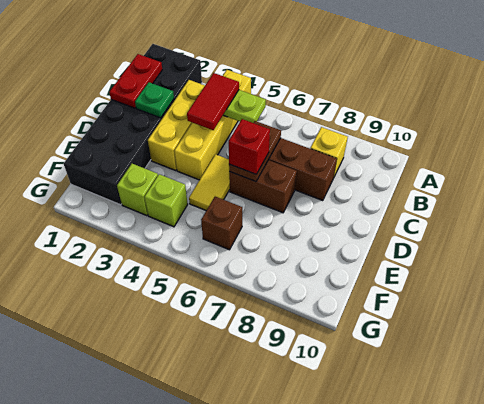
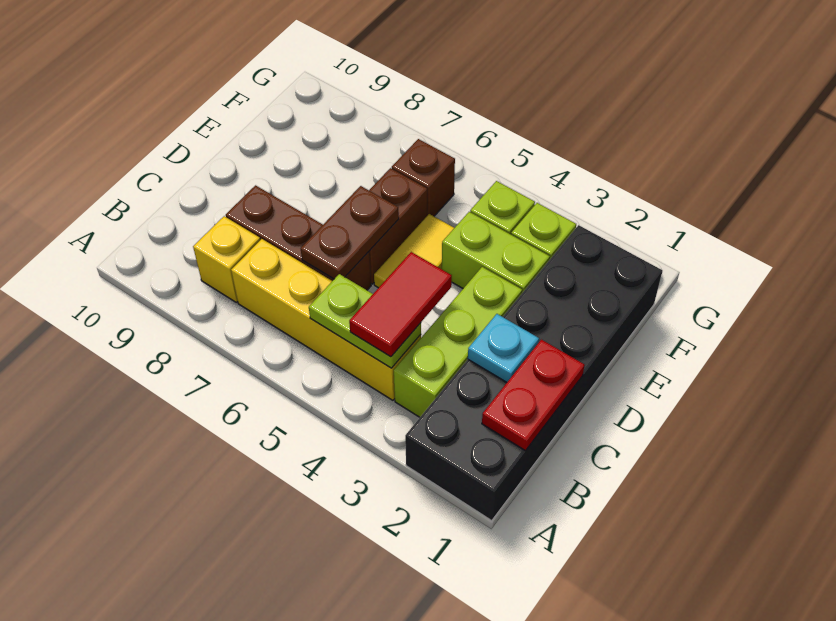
yellow 1x4 brick [174,70,251,180] -> yellow 1x4 brick turned to [231,239,421,400]
yellow 1x3 brick [148,80,205,170] -> lime 1x3 brick [394,267,522,417]
green 1x1 plate [135,82,174,118] -> cyan 1x1 plate [468,314,539,382]
brown 1x2 brick [229,160,297,213] -> brown 1x2 brick turned to [369,168,427,284]
red 1x1 brick [229,119,270,174] -> none
none -> lime 1x2 brick [442,212,550,293]

